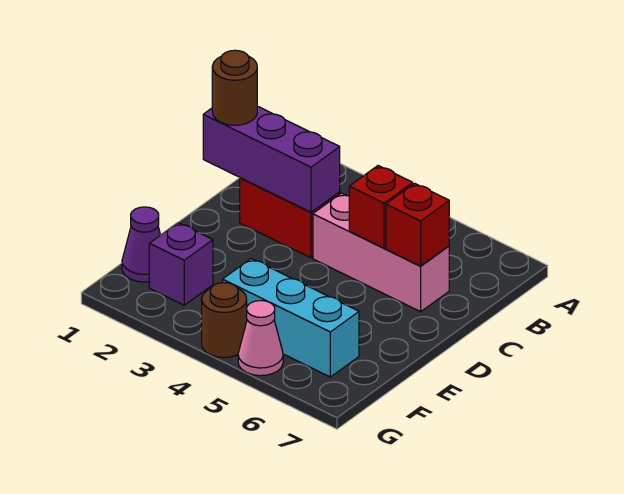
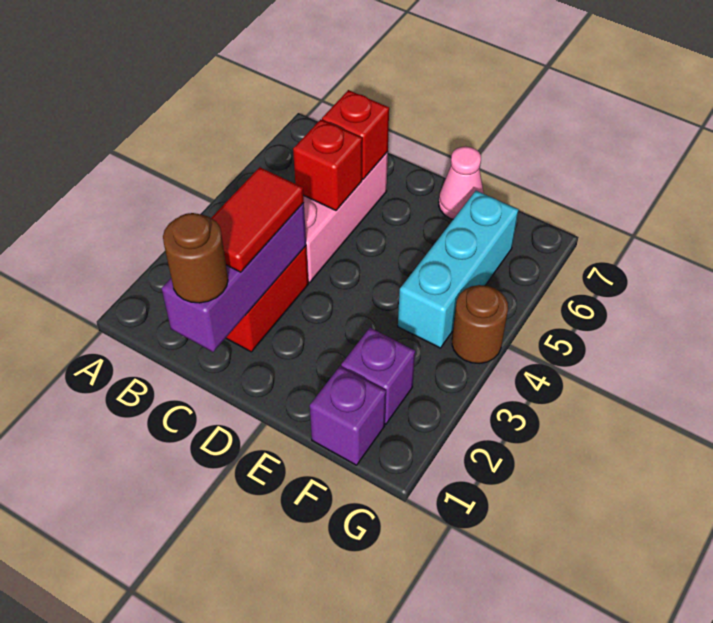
none -> red 1x2 tile [211,167,304,272]
purple 1x1 cone [122,207,160,282] -> purple 1x1 brick [310,367,386,465]
pink 1x1 cone [238,301,283,376] -> pink 1x1 cone moved to [439,146,484,219]

